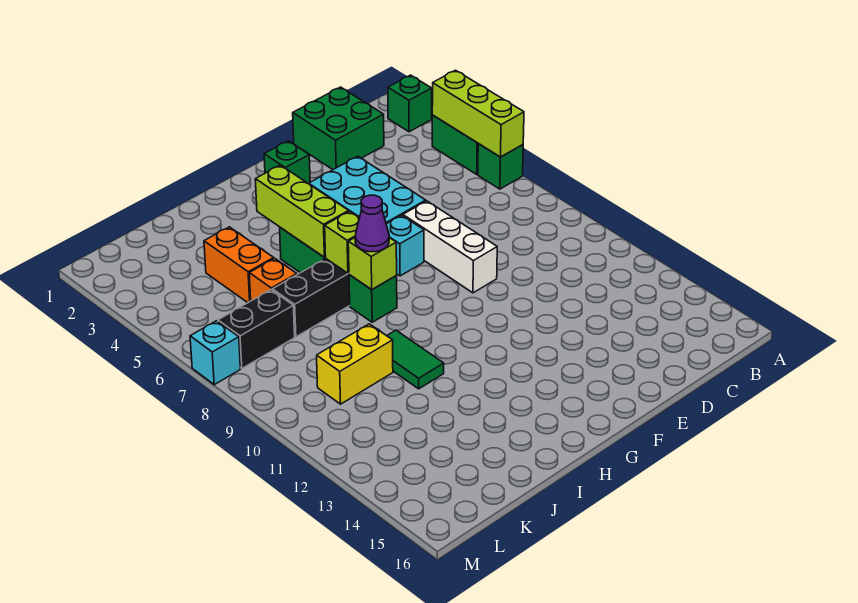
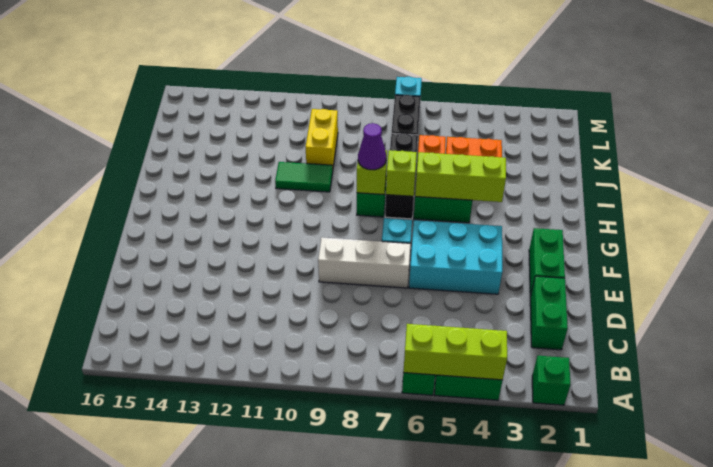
green 2x2 brick [293,87,384,170] -> green 1x2 brick [530,276,568,350]
green 1x1 brick [264,141,310,184] -> green 1x2 brick [529,228,565,295]

